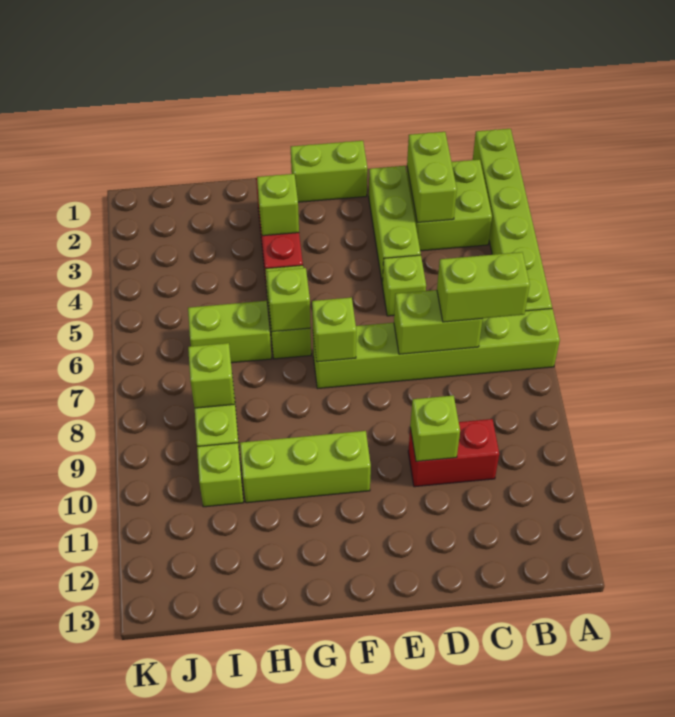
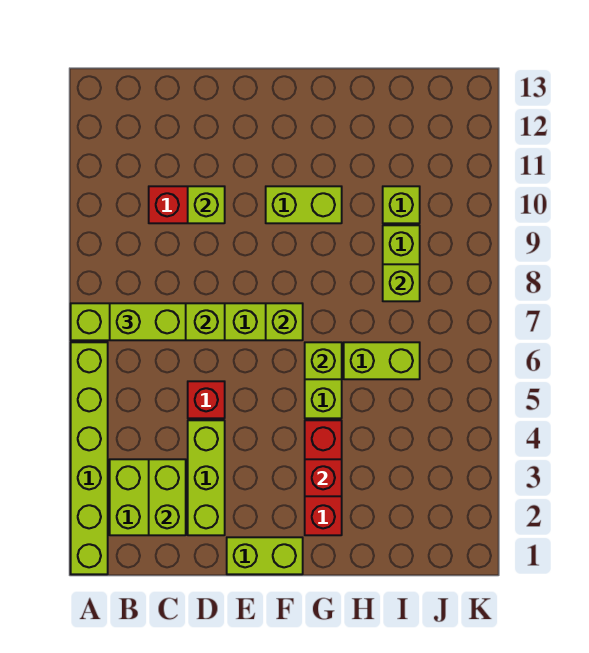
lime 1x1 brick [383,255,426,316] -> red 1x1 brick [188,381,225,418]
lime 1x3 brick [240,431,371,503] -> lime 1x2 brick [266,186,342,223]
lime 1x1 brick [257,174,299,236] -> red 1x1 brick [305,459,342,496]

